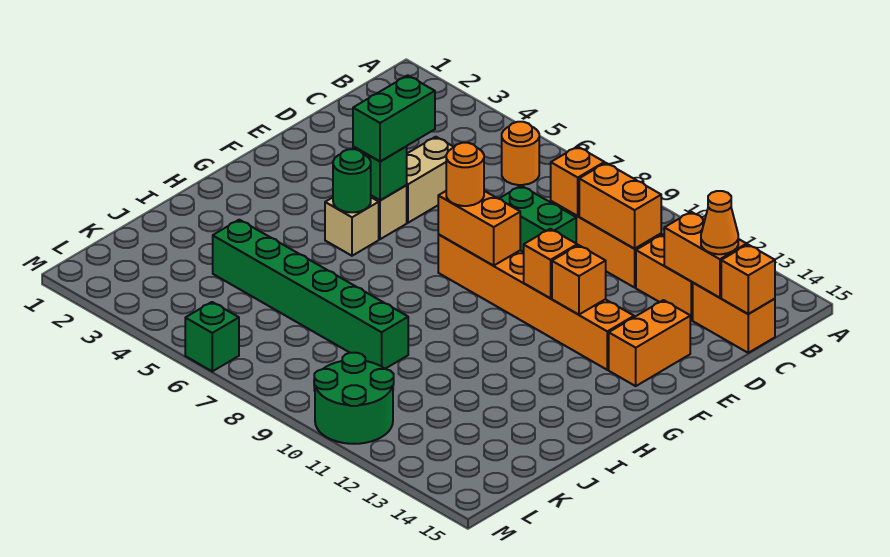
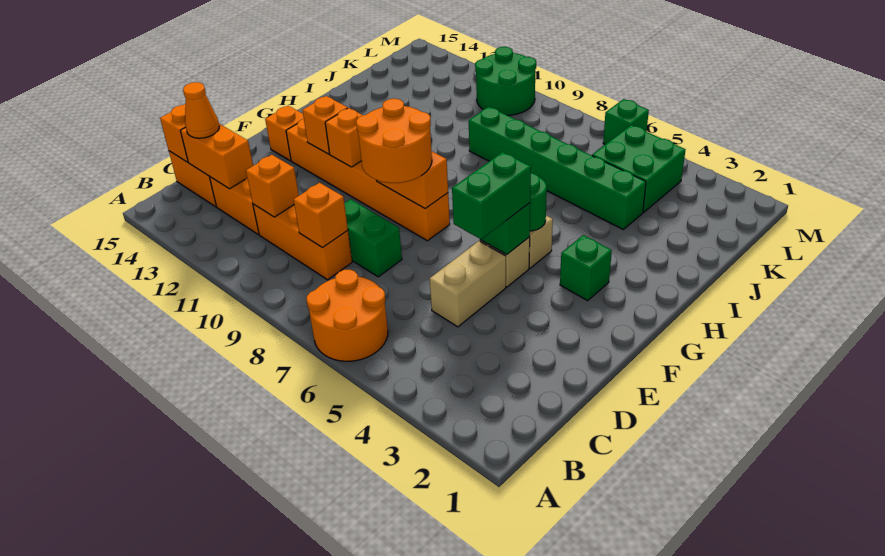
orange 1x1 round brick [502,122,539,185] -> orange 2x2 round brick [307,269,388,361]
orange 1x2 brick [579,163,661,249] -> orange 1x1 brick [246,155,299,217]
orange 1x2 brick [609,300,690,386] -> orange 1x1 brick [265,106,304,161]
orange 1x1 round brick [446,143,484,206] -> orange 2x2 round brick [356,99,432,183]
none -> green 1x1 brick [560,235,612,301]
none -> green 2x2 brick [592,125,685,213]

